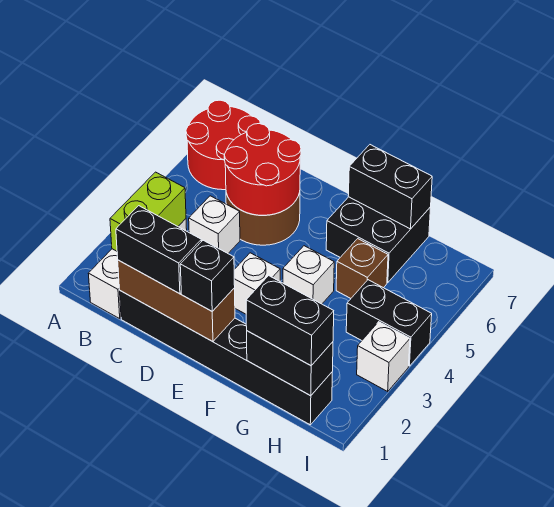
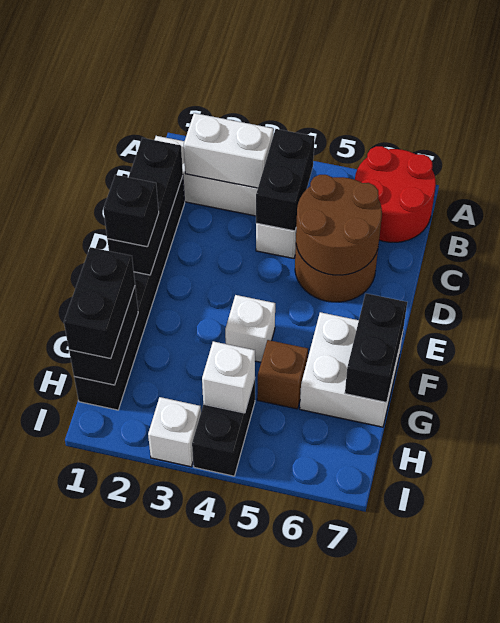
lime 1x2 brick [110,172,186,251] -> white 1x2 brick [184,113,273,188]
brown 1x3 brick [118,260,235,342] -> black 1x3 brick [107,138,183,275]
black 1x2 brick [116,206,201,294] -> black 1x2 brick moved to [256,129,315,231]
red 2x2 round brick [224,124,301,215] -> brown 2x2 round brick [296,175,382,275]
white 1x1 brick [234,253,280,314] -> white 1x1 brick moved to [202,341,255,413]
black 2x2 brick [326,197,431,283] -> white 2x2 brick [300,312,403,427]

